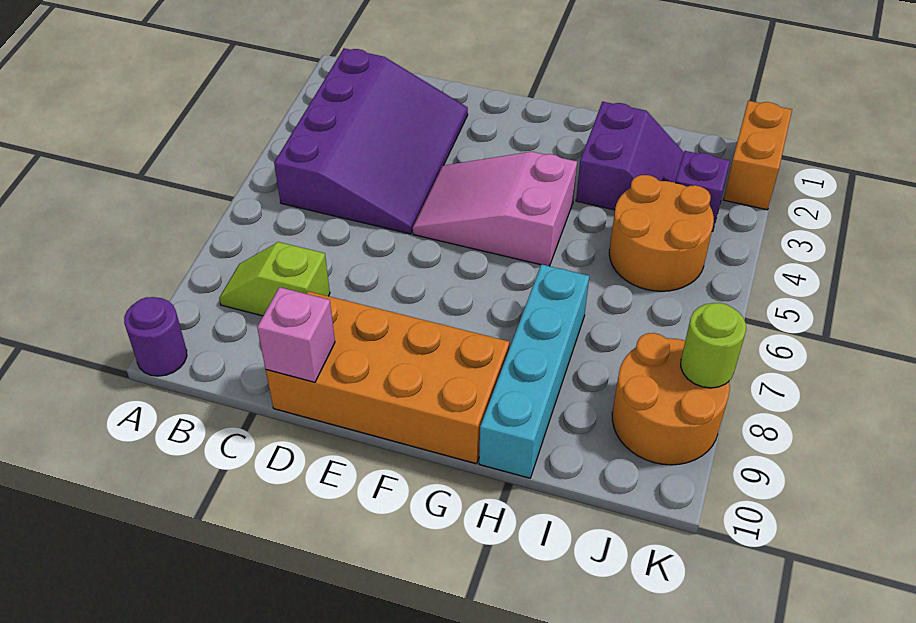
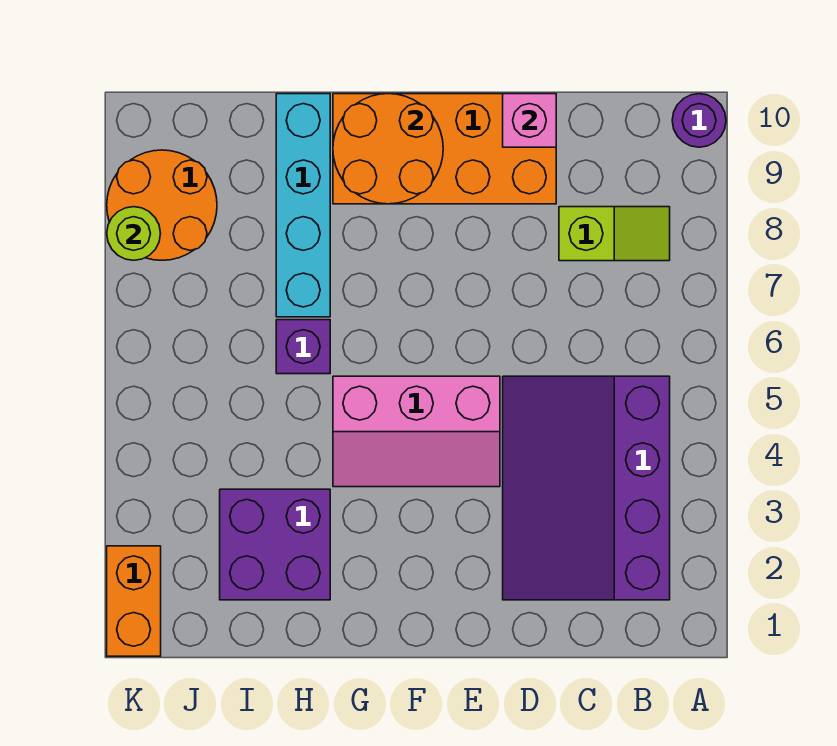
pink 2x3 slope [413,152,577,266] -> pink 2x3 slope turned to [333,376,500,487]
purple 2x2 slope [576,102,684,210] -> purple 2x2 brick [220,489,330,600]
orange 2x2 round brick [609,175,714,291] -> orange 2x2 round brick moved to [333,94,443,204]
purple 1x1 brick [675,151,730,232] -> purple 1x1 brick moved to [276,320,330,374]

